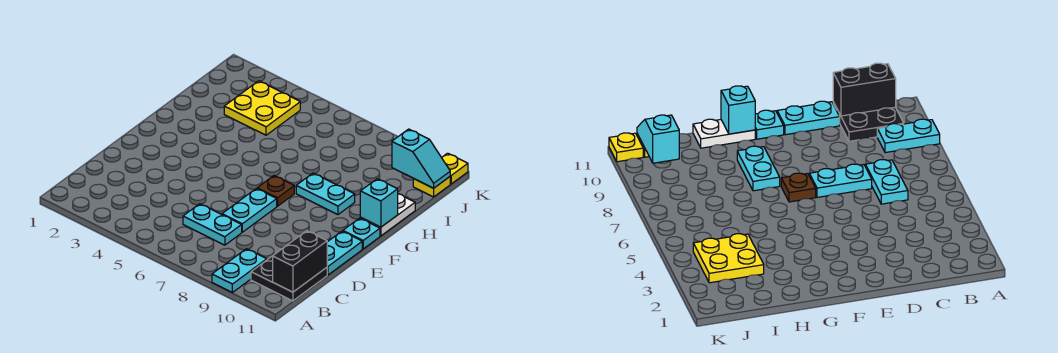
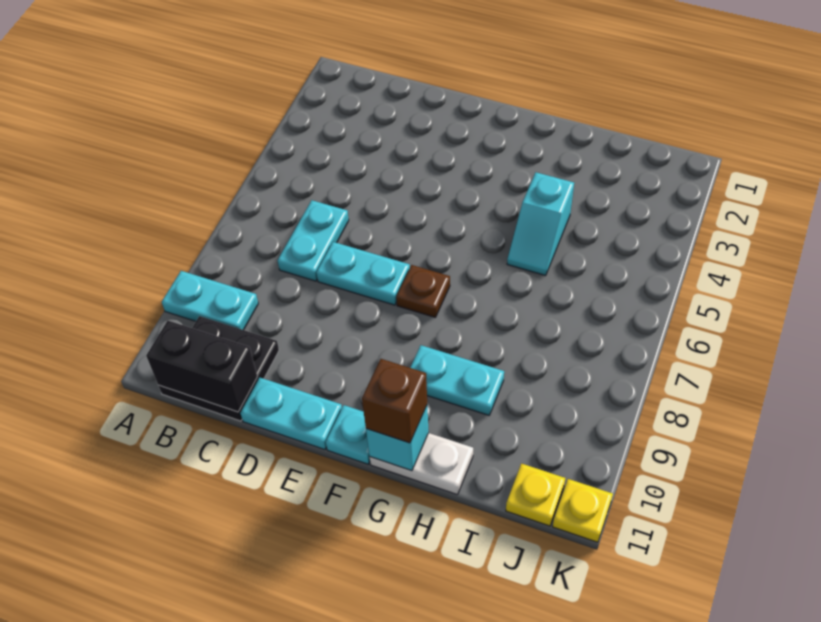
cyan 1x2 plate [296,173,355,215] -> cyan 1x2 plate turned to [410,345,504,415]
none -> brown 1x1 brick [362,359,427,443]
yellow 2x2 plate [224,81,300,135] -> none
cyan 1x2 slope [392,129,450,188] -> cyan 1x2 slope moved to [507,172,574,276]

